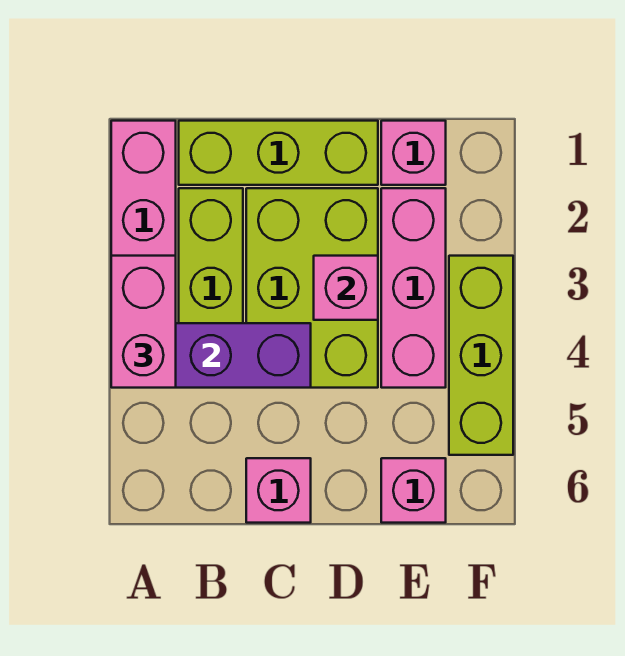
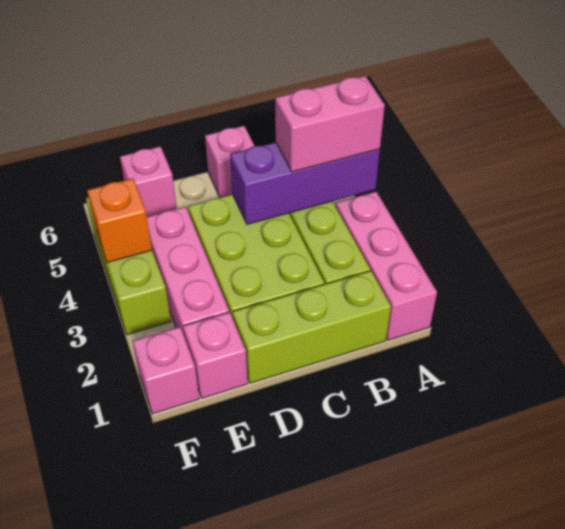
pink 1x2 brick [111,256,176,388] -> pink 1x2 brick turned to [275,76,385,172]
pink 1x1 brick [314,256,378,320] -> pink 1x1 brick moved to [132,327,199,414]
none -> orange 1x1 brick [87,179,152,263]

